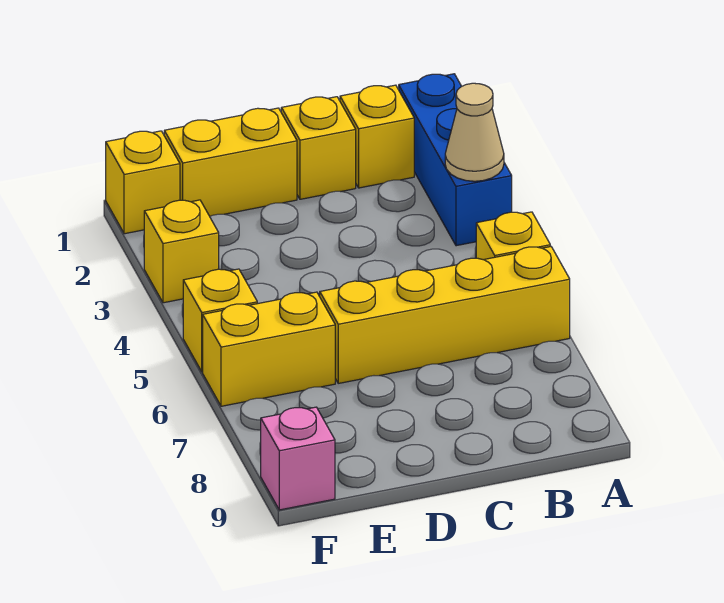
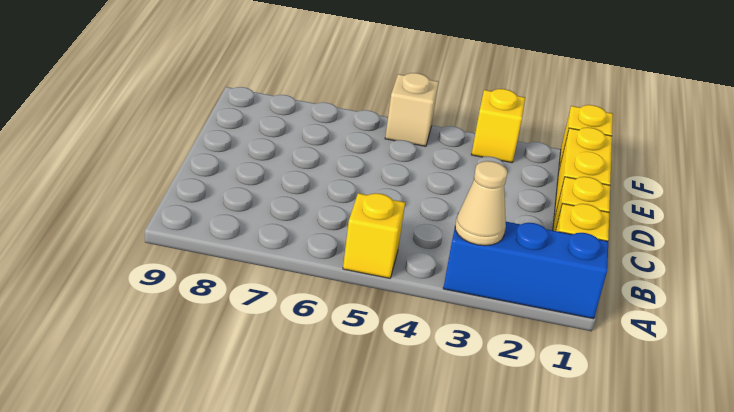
yellow 1x4 brick [320,246,570,383] -> none
yellow 1x2 brick [203,292,335,406] -> none
yellow 1x1 brick [183,269,257,372] -> tan 1x1 brick [385,73,439,146]
pink 1x1 brick [261,407,335,510] -> none

